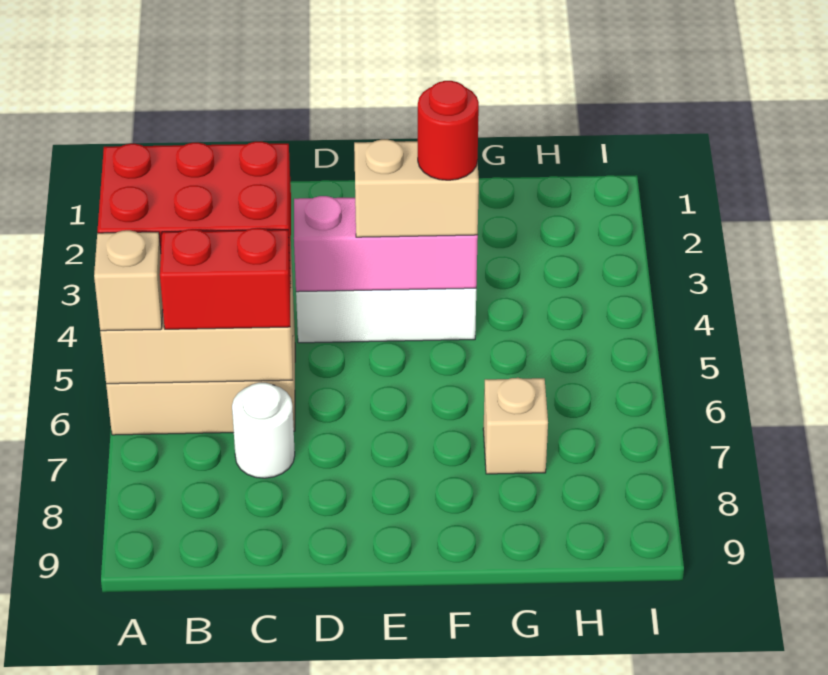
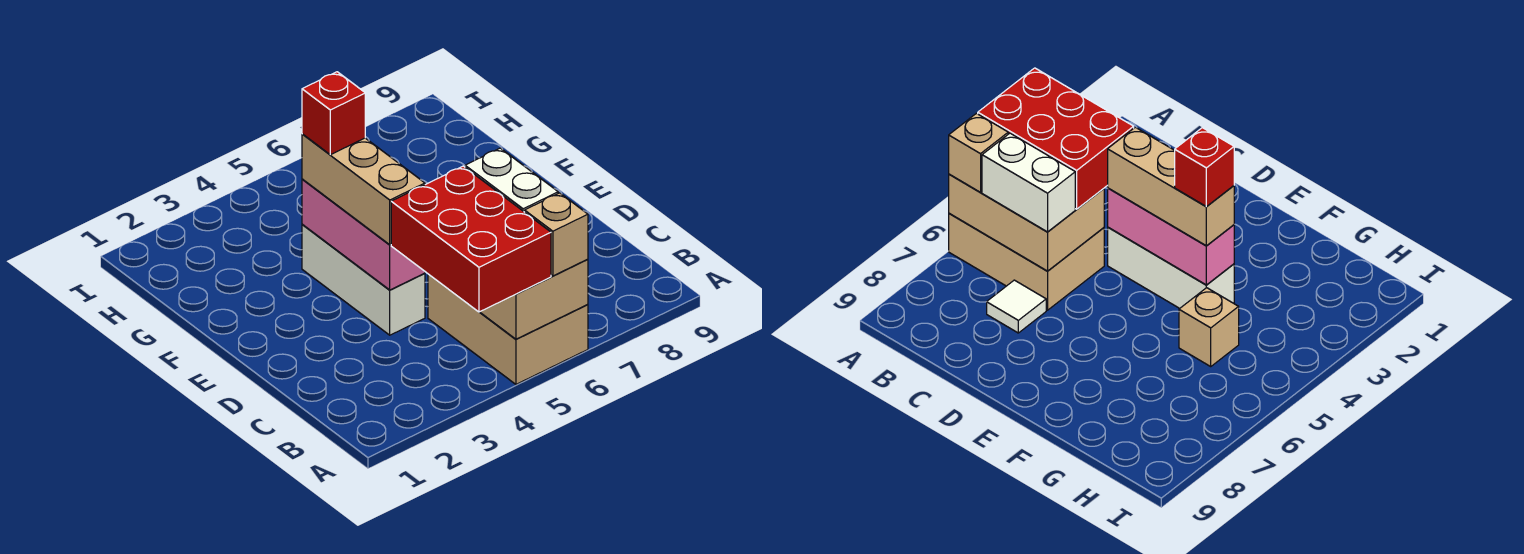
red 1x2 brick [160,228,291,329] -> white 1x2 brick [465,148,558,212]
white 1x1 round brick [232,383,295,478] -> white 1x1 tile [987,280,1046,333]
tan 1x2 brick [354,139,479,237] -> tan 1x3 brick [302,134,425,245]
red 1x1 round brick [418,81,479,180] -> red 1x1 brick [302,72,365,155]
tan 1x1 brick [483,378,548,474] -> tan 1x1 brick moved to [1179,288,1239,366]

